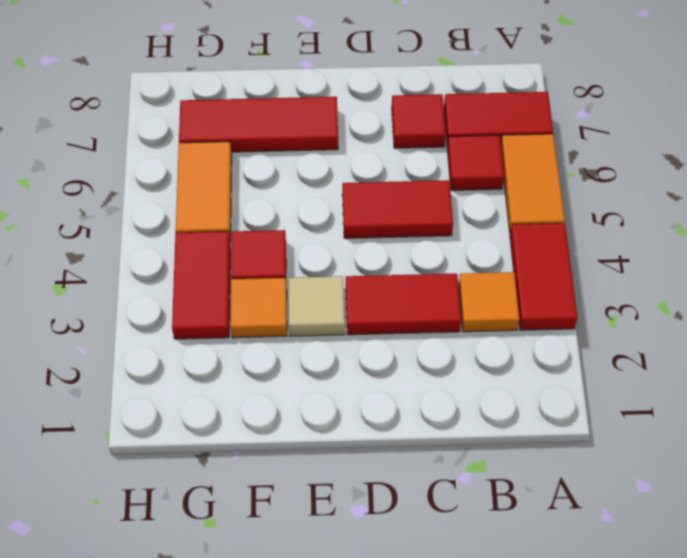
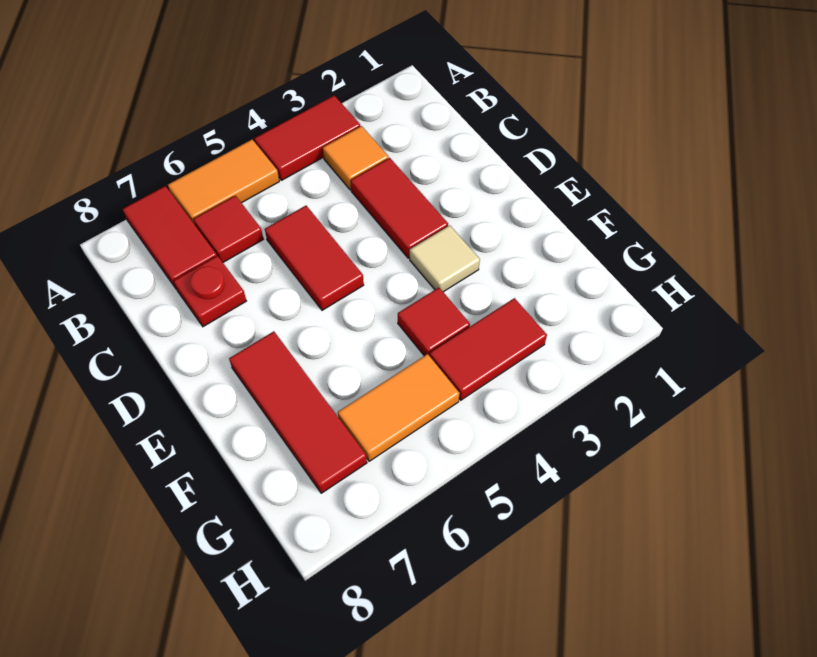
red 1x1 tile [392,94,446,148] -> red 1x1 plate [174,256,246,327]
orange 1x1 tile [231,278,287,338] -> none

